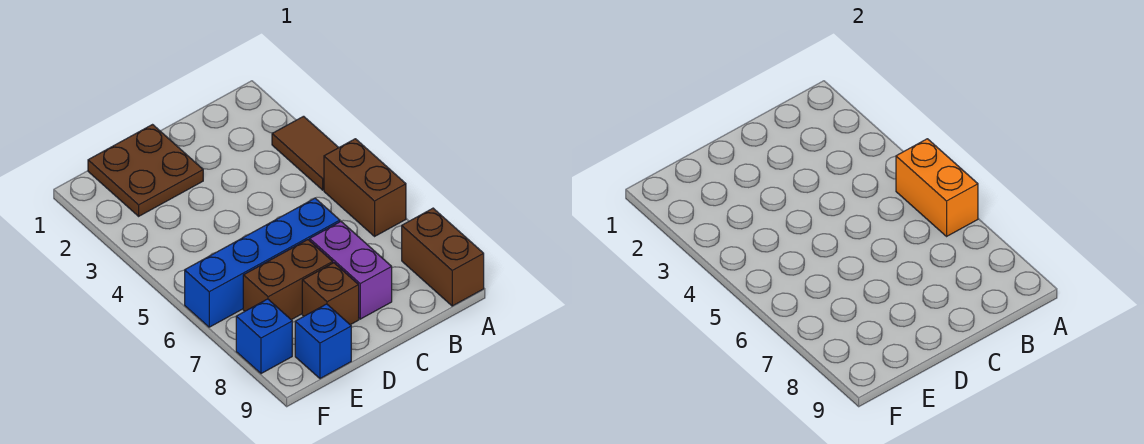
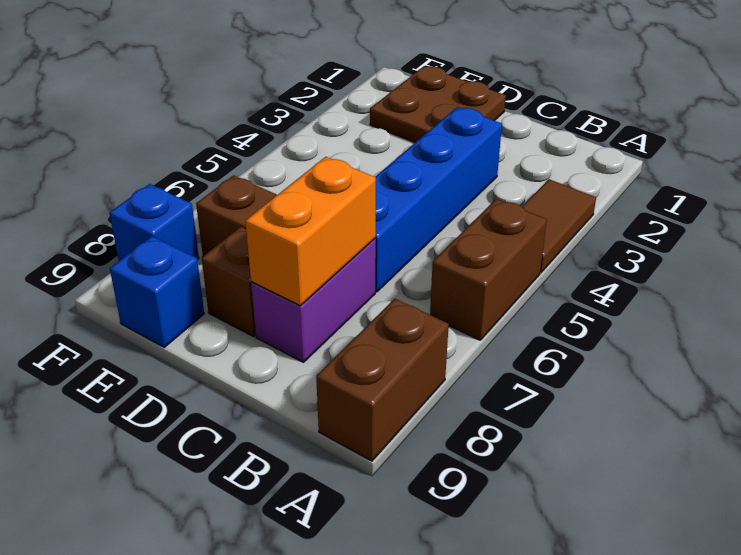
orange 1x2 brick [896,139,978,236] -> orange 1x2 brick moved to [245,157,376,306]
blue 1x4 brick [185,198,340,327] -> blue 1x4 brick turned to [375,107,502,292]

